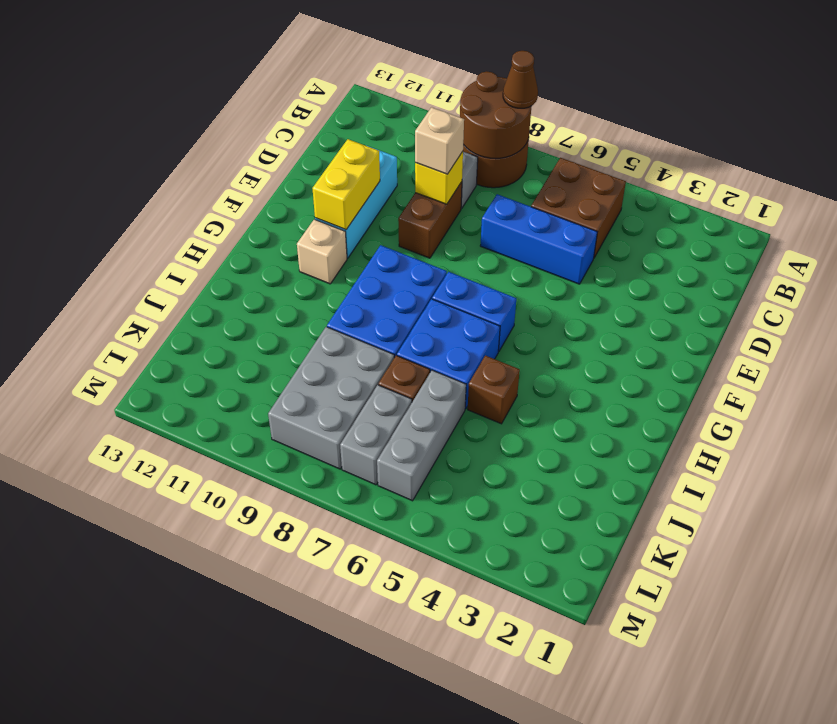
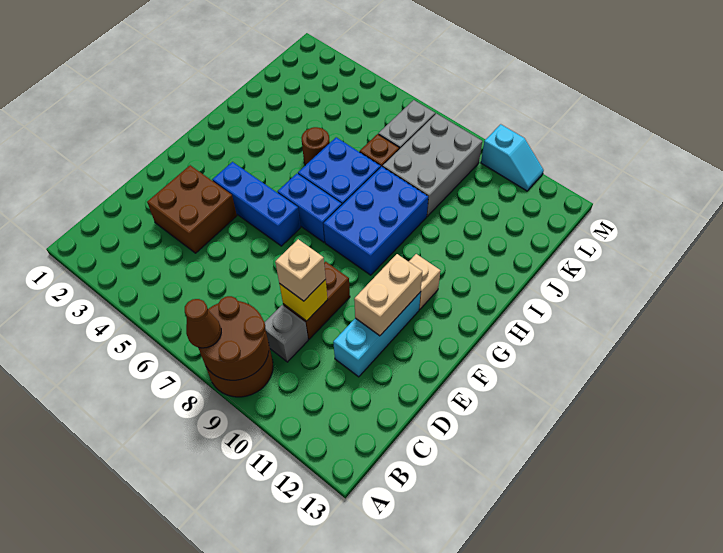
brown 2x2 brick [531,158,626,257] -> brown 2x2 brick moved to [147,165,237,253]
blue 1x3 brick [480,194,597,284] -> blue 1x3 brick moved to [212,162,301,246]
yellow 1x2 brick [312,139,380,230] -> tan 1x2 brick [354,254,422,336]
brown 1x1 brick [468,356,520,424] -> brown 1x1 round brick [301,127,330,165]
grey 1x3 brick [377,370,466,501] -> none
none -> cyan 1x2 slope [481,124,544,191]

